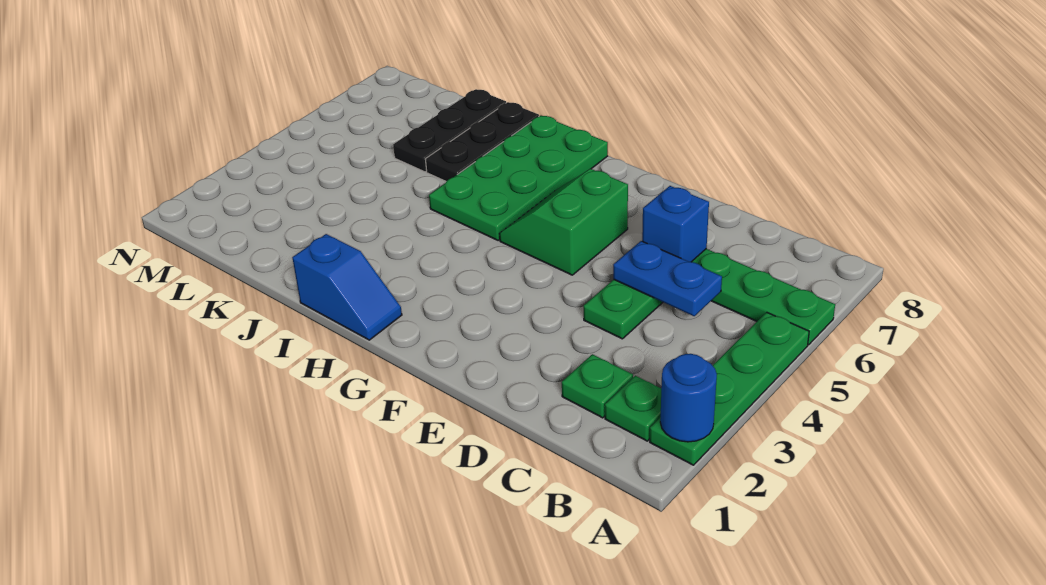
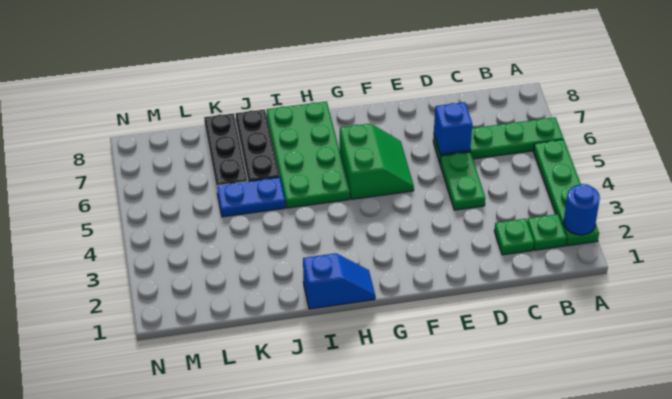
blue 1x2 plate [613,241,722,316] -> blue 1x2 plate moved to [217,177,285,217]
green 2x2 slope [499,169,628,275] -> green 2x2 slope turned to [340,124,414,199]

